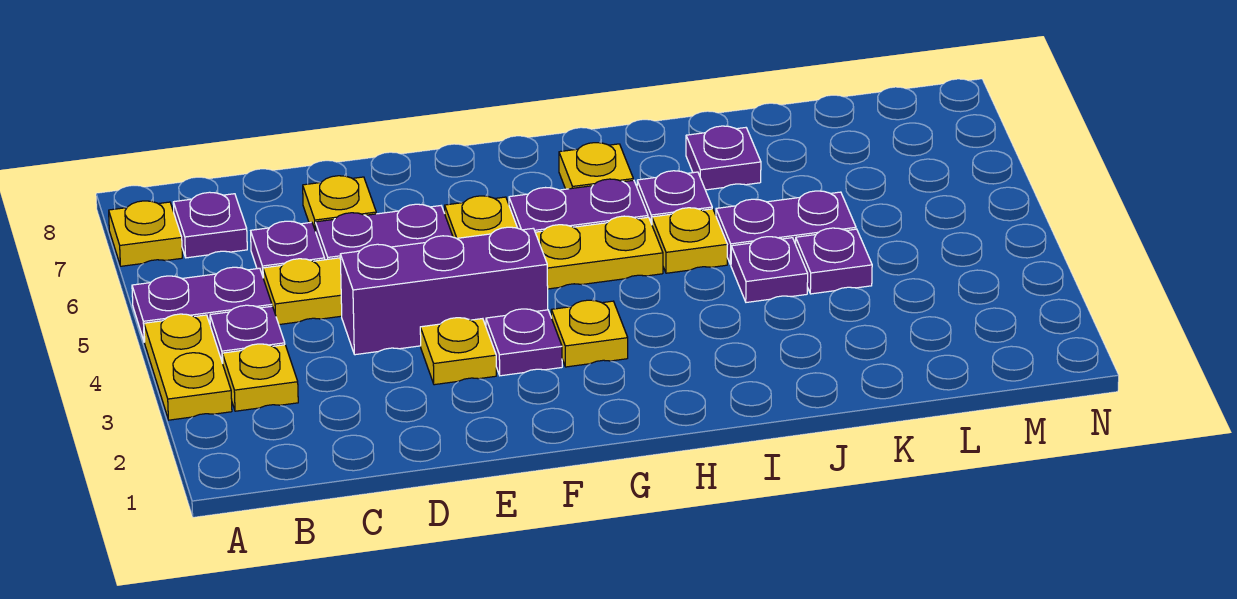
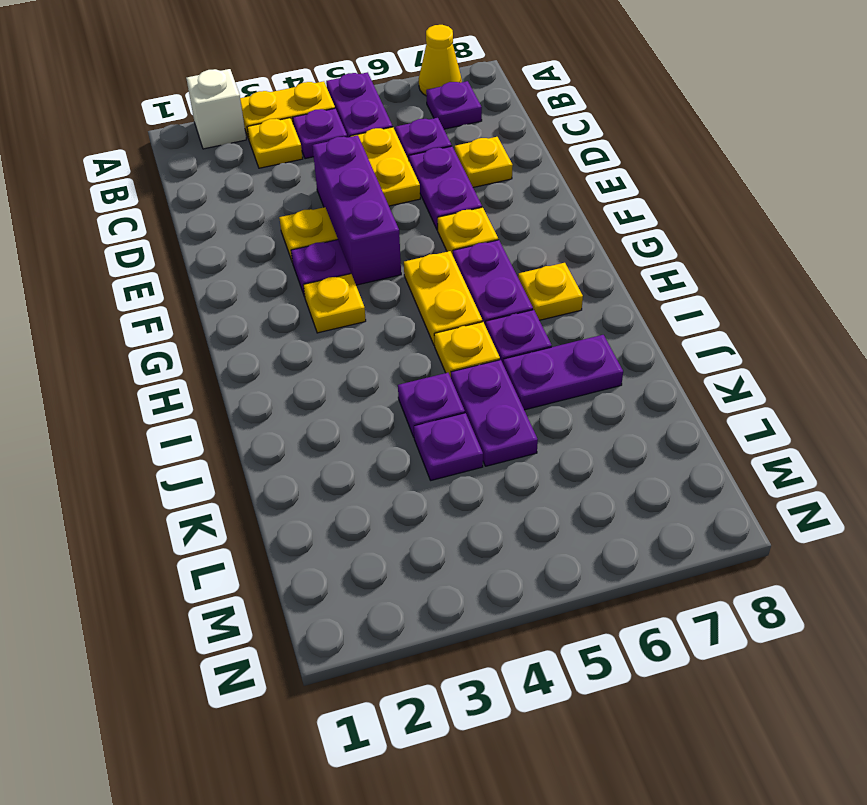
none -> white 1x1 brick [186,69,246,149]
yellow 1x1 plate [109,201,182,266] -> yellow 1x1 cone [419,25,462,96]
purple 1x1 plate [686,126,761,190] -> purple 1x2 plate [503,335,623,410]

